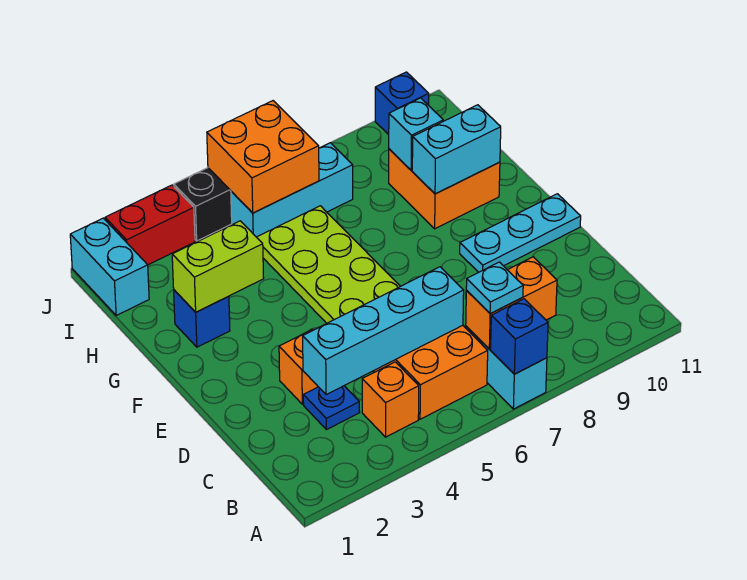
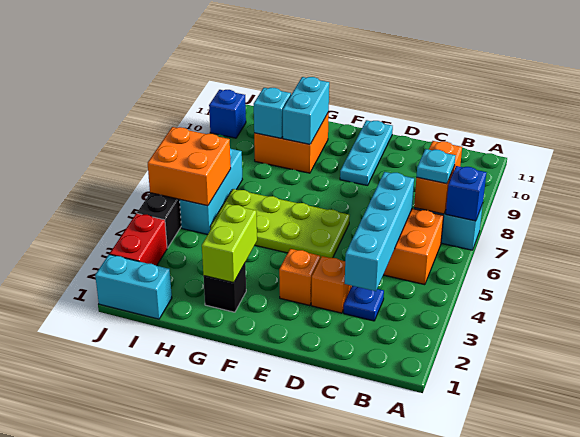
orange 1x1 brick [362,362,419,437] -> orange 1x1 brick moved to [279,249,320,306]
blue 1x1 brick [174,290,230,347] -> black 1x1 brick [203,264,246,312]

